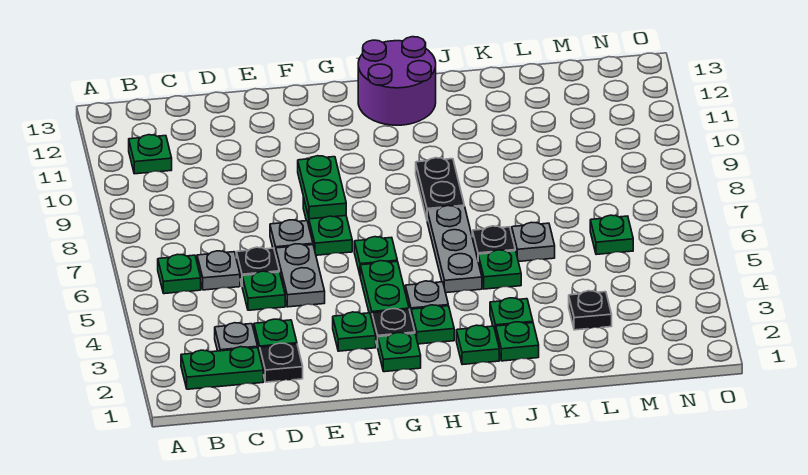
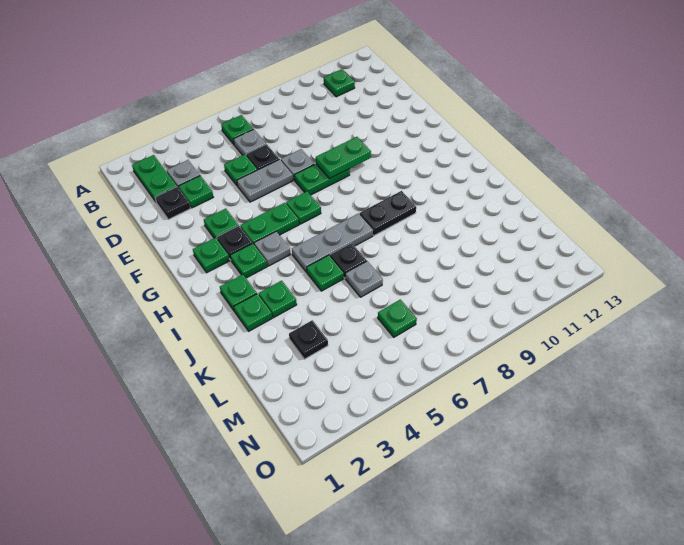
purple 2x2 round brick [358,37,436,125] -> none

